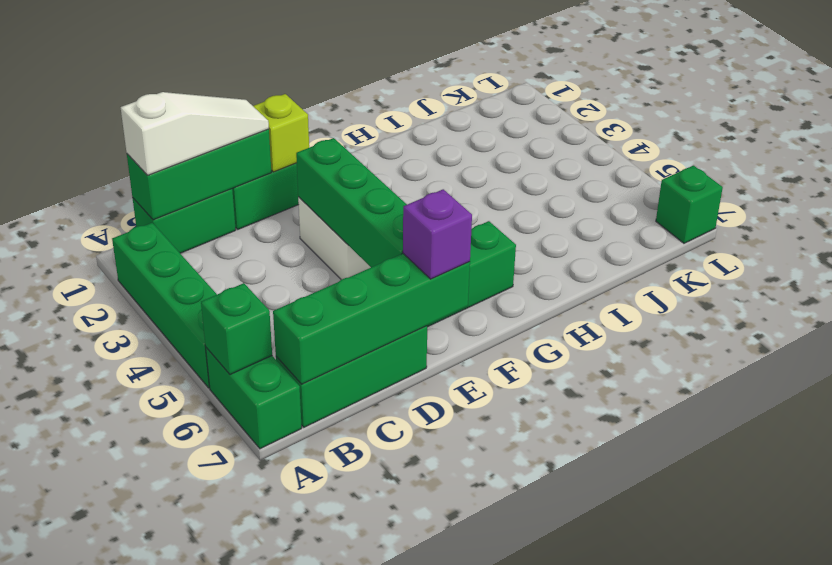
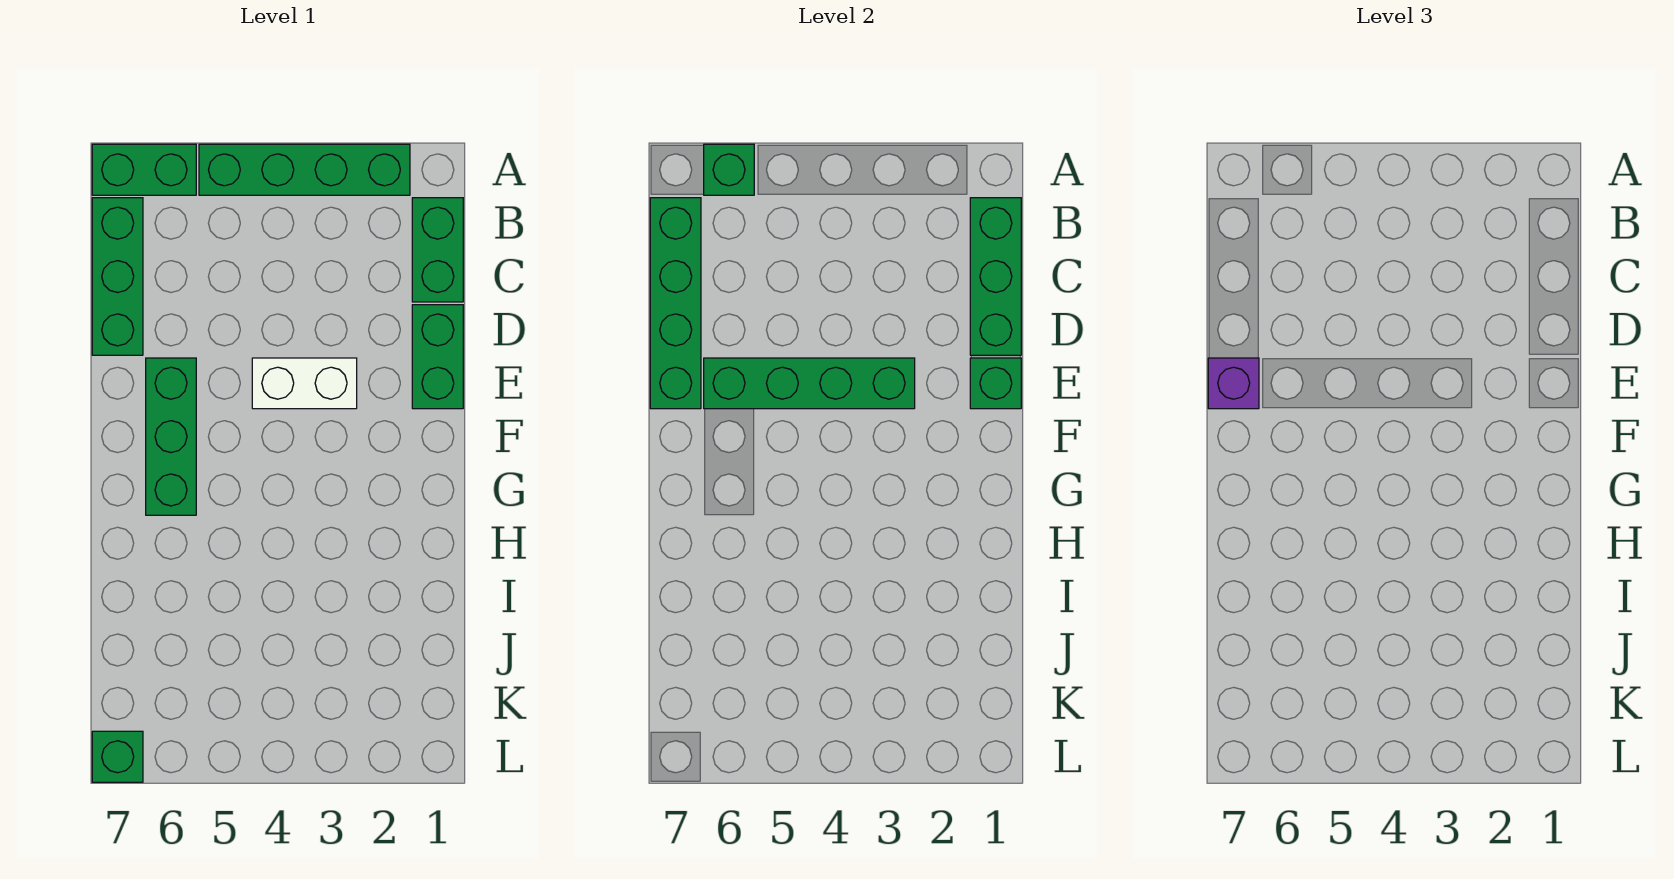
white 1x3 slope [121,92,269,175] -> none
lime 1x1 brick [253,94,309,172] -> green 1x1 brick [970,358,1021,409]

